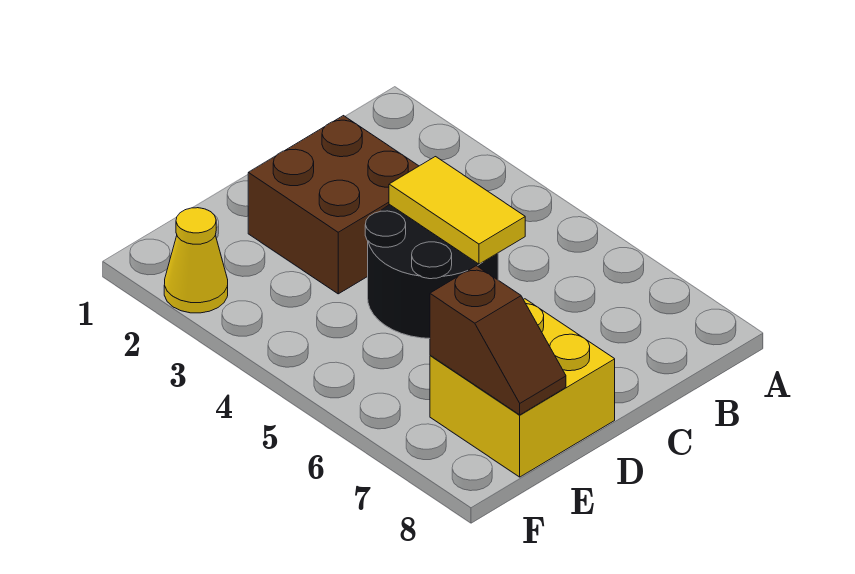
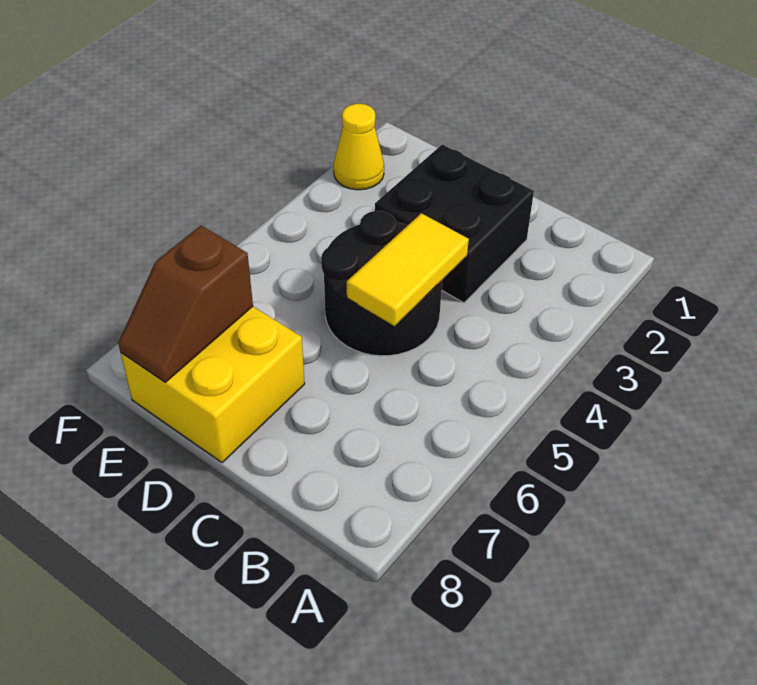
brown 2x2 brick [248,116,418,294] -> black 2x2 brick [375,144,534,303]

